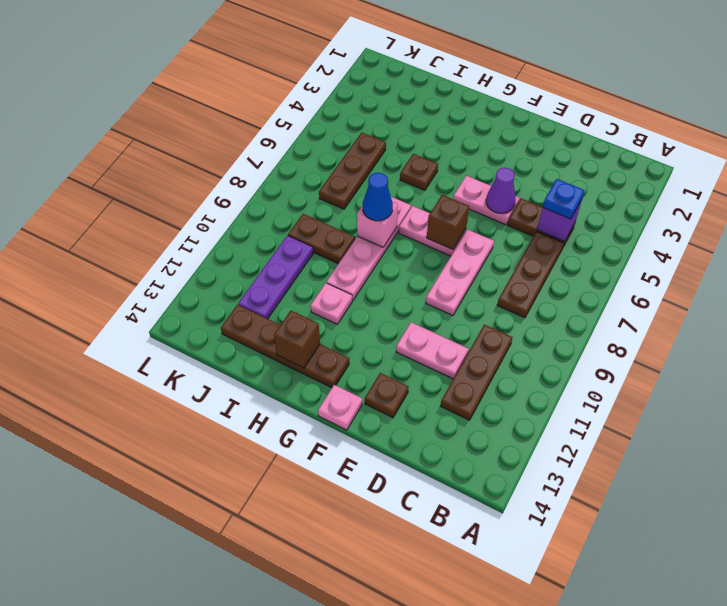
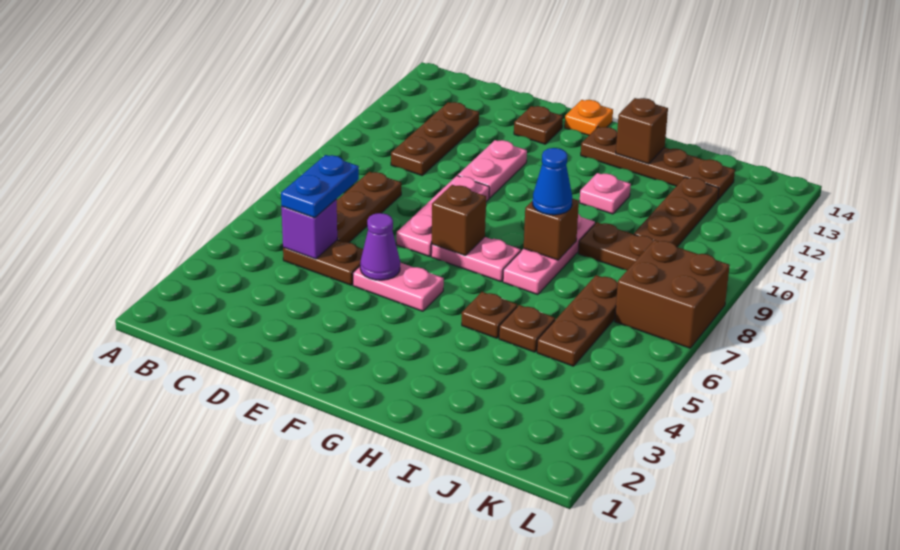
blue 1x1 plate [543,179,585,219] -> blue 1x2 plate [281,155,359,218]
pink 1x2 plate [396,322,468,379] -> pink 1x2 plate turned to [458,140,527,198]
pink 1x1 plate [318,385,362,430] -> orange 1x1 plate [565,100,613,135]
pink 1x4 plate [327,197,411,300] -> pink 1x3 plate [503,214,595,295]
pink 1x1 brick [357,202,398,247] -> brown 1x1 brick [524,198,579,260]
none -> brown 1x1 plate [499,305,555,352]
purple 1x3 plate [238,235,313,319] -> brown 1x3 plate [634,177,719,247]
none -> brown 2x2 brick [615,240,730,348]

